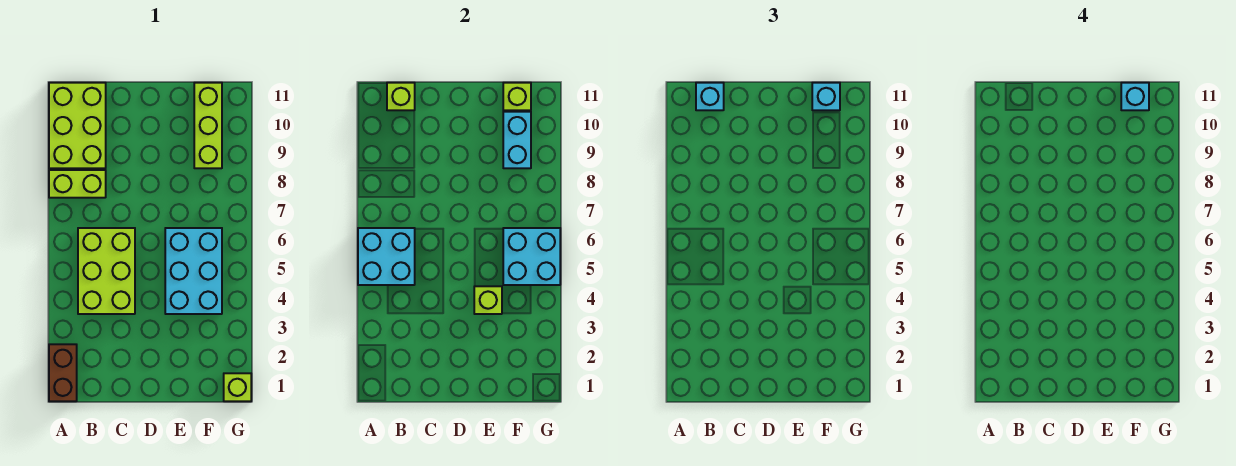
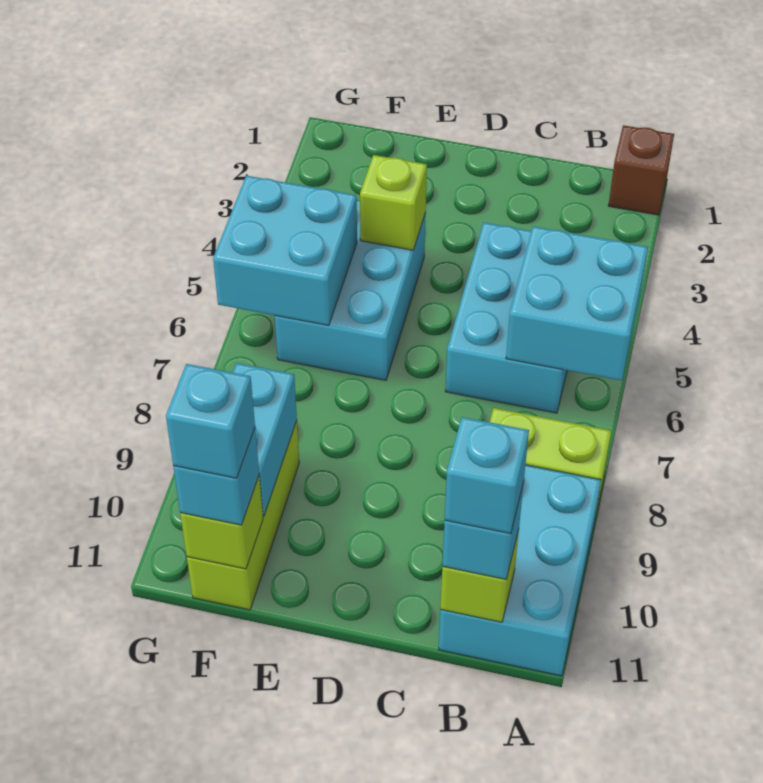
brown 1x2 brick [49,344,77,401] -> brown 1x1 brick [608,125,674,215]
lime 2x3 brick [49,83,106,168] -> cyan 2x3 brick [439,465,601,676]
lime 2x3 brick [78,228,135,314] -> cyan 2x3 brick [445,223,567,413]
none -> cyan 1x1 brick [445,417,529,534]
lime 1x1 brick [224,373,251,401] -> none

